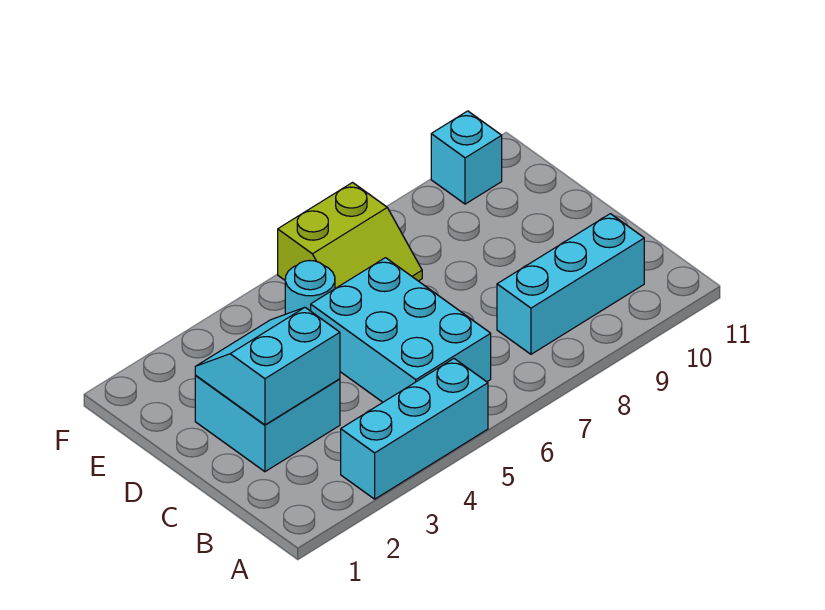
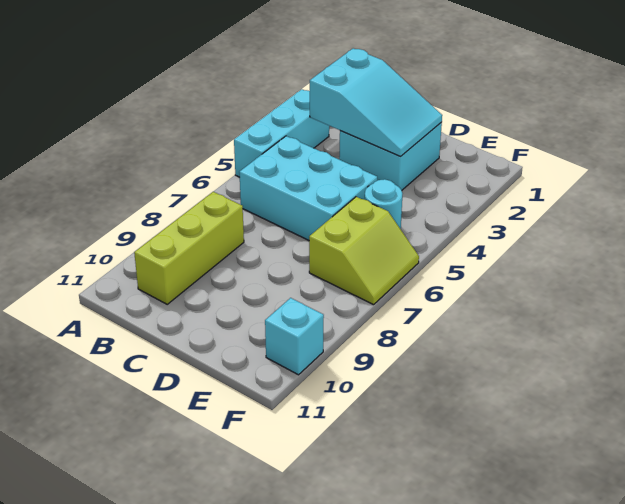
cyan 1x3 brick [497,214,644,354] -> lime 1x3 brick [134,192,244,304]
cyan 2x2 slope [195,308,340,425] -> cyan 2x3 slope [310,48,442,157]
lime 2x2 slope [278,183,422,289] -> lime 2x2 slope turned to [309,197,419,305]

